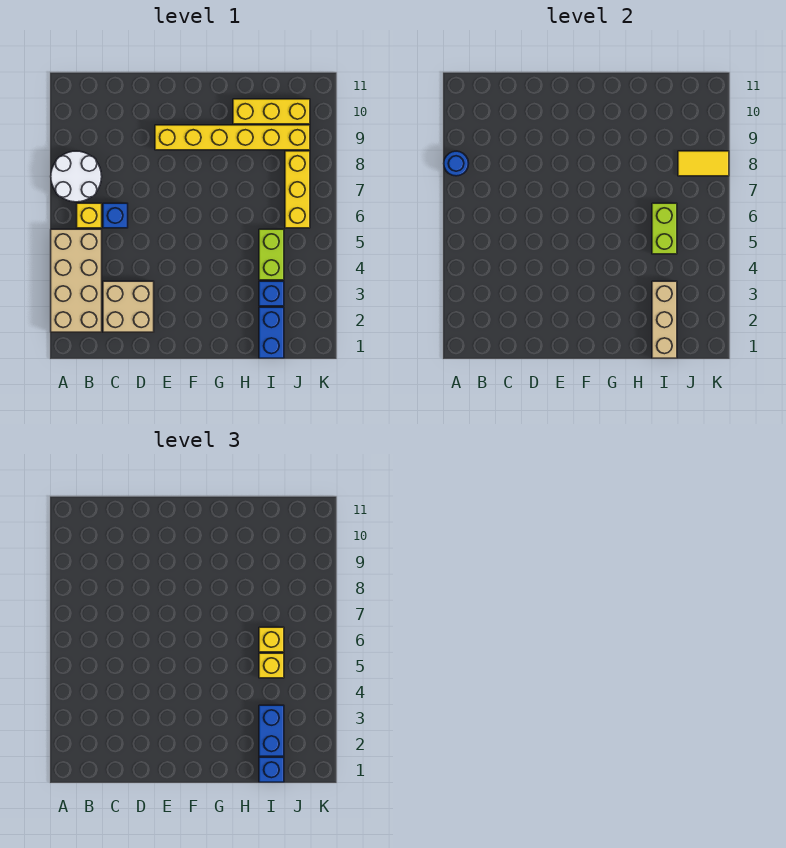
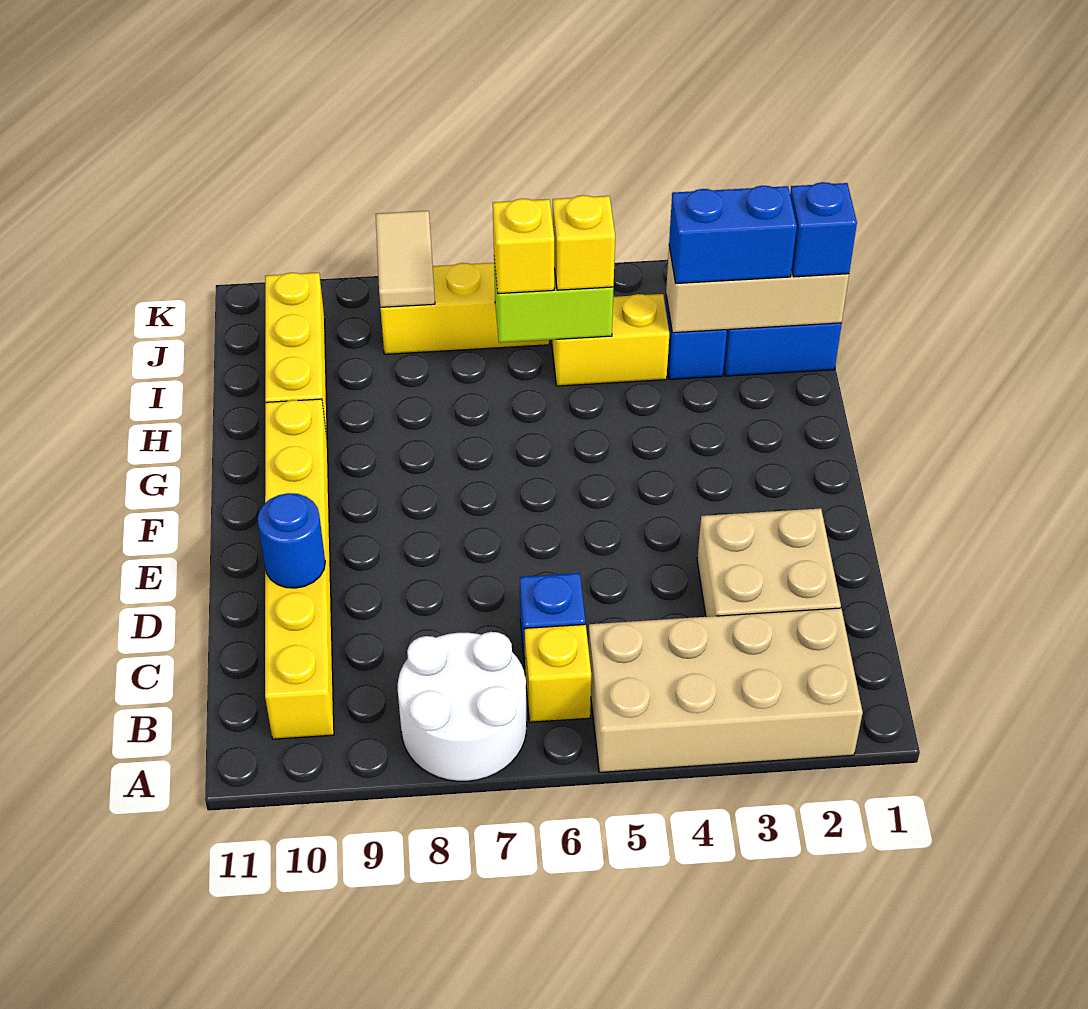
blue 1x1 round brick [444,151,469,176] -> blue 1x1 round brick moved to [258,493,325,588]
yellow 1x6 brick [155,125,310,150] -> yellow 1x6 brick moved to [265,399,334,739]
lime 1x2 brick [259,229,284,280] -> yellow 1x2 brick [552,294,669,386]
yellow 1x2 tile [678,151,729,176] -> tan 1x2 tile [376,211,435,307]

